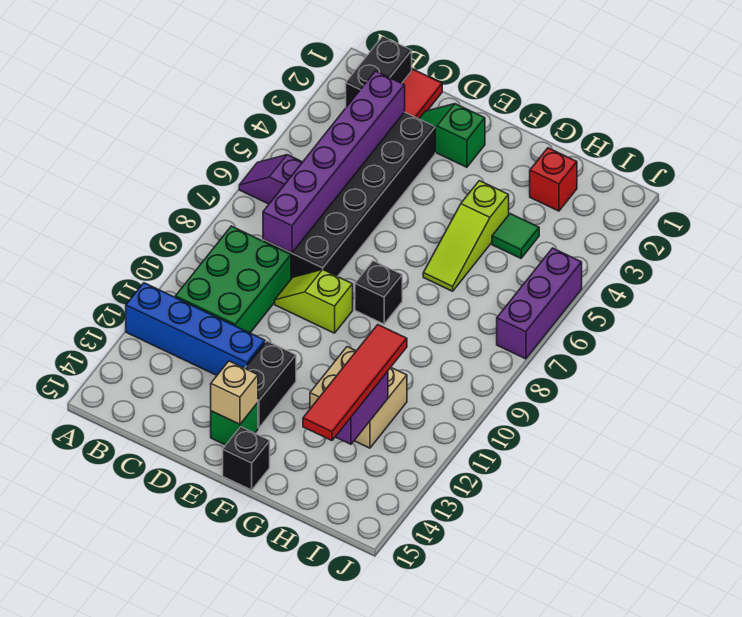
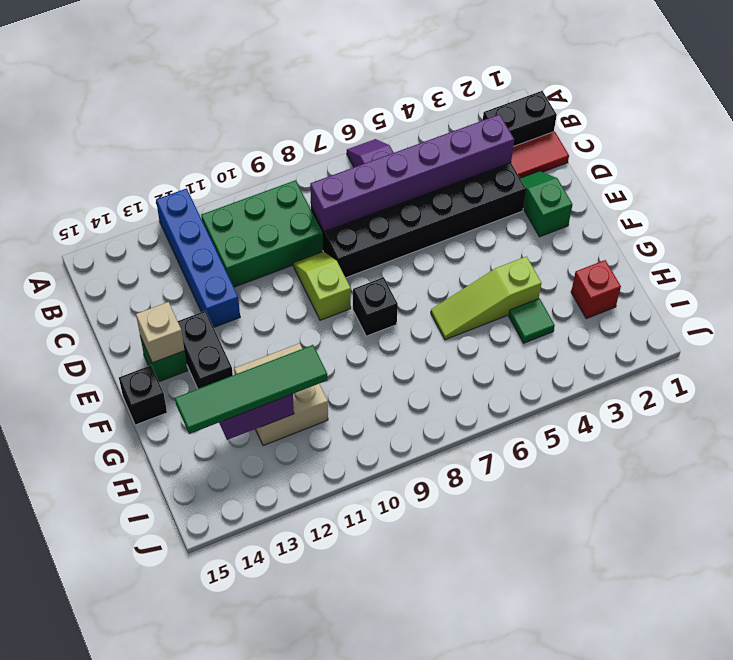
black 1x2 brick [245,341,296,428] -> black 1x2 brick turned to [178,311,233,389]
red 1x4 tile [303,325,407,441] -> green 1x4 tile [175,345,327,434]
purple 1x3 brick [497,248,582,359] -> none

